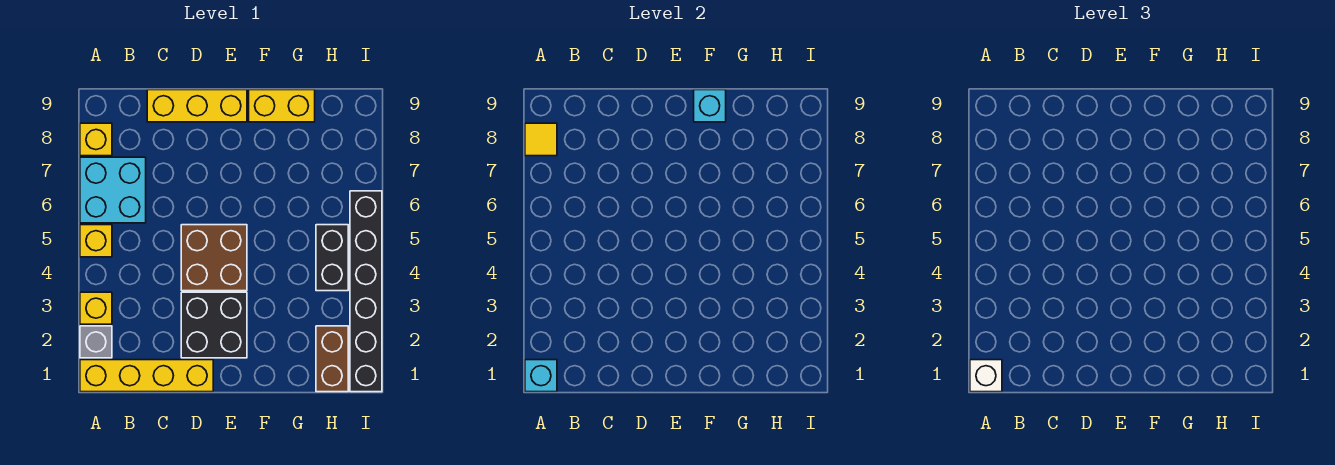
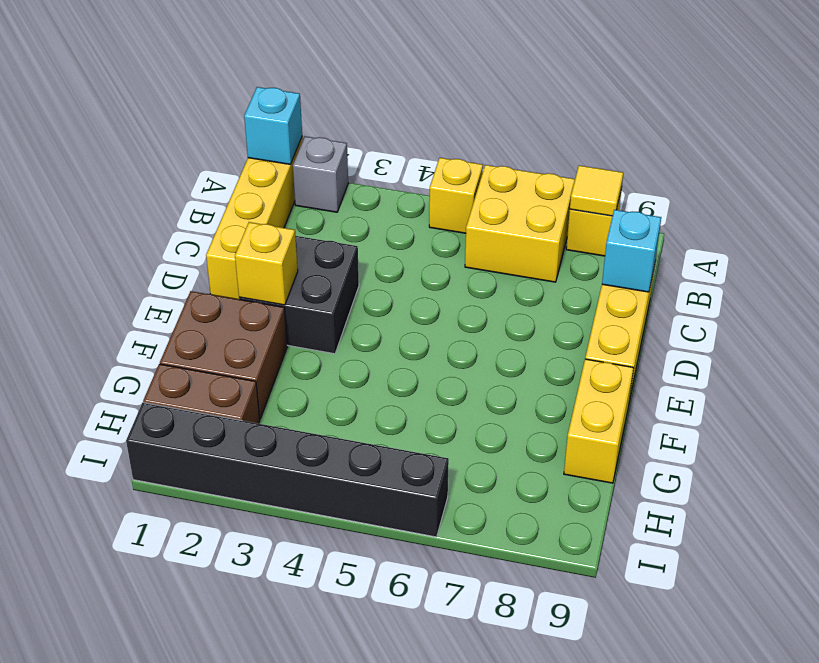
white 1x1 brick [970,360,1002,392] -> none
yellow 1x1 brick [80,292,112,324] -> yellow 1x1 brick moved to [235,222,298,305]
cyan 2x2 brick [80,157,146,223] -> yellow 2x2 brick [465,165,575,282]
brown 2x2 brick [181,225,247,291] -> brown 2x2 brick moved to [160,291,287,419]
cyan 1x1 brick [694,90,726,122] -> cyan 1x1 brick moved to [602,210,661,292]
black 1x2 brick [316,225,348,291] -> none

